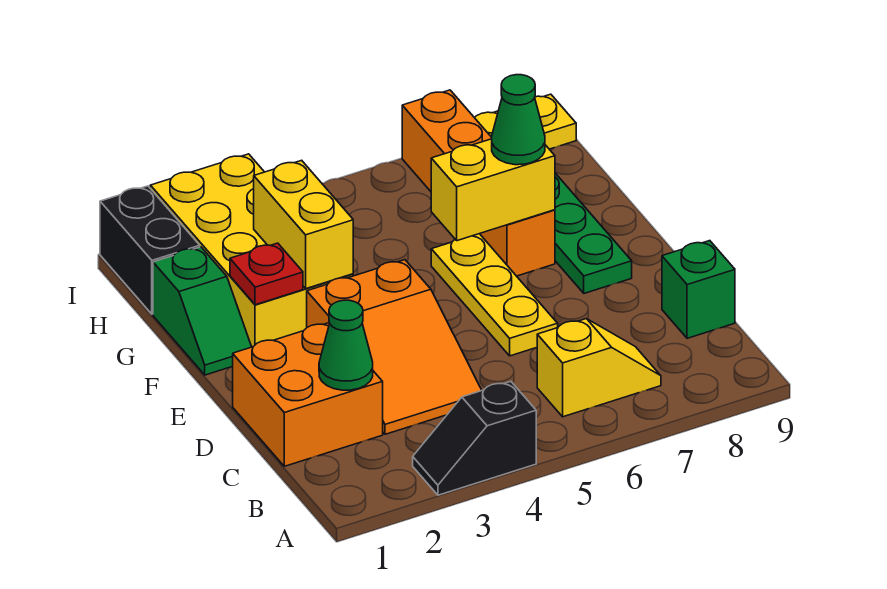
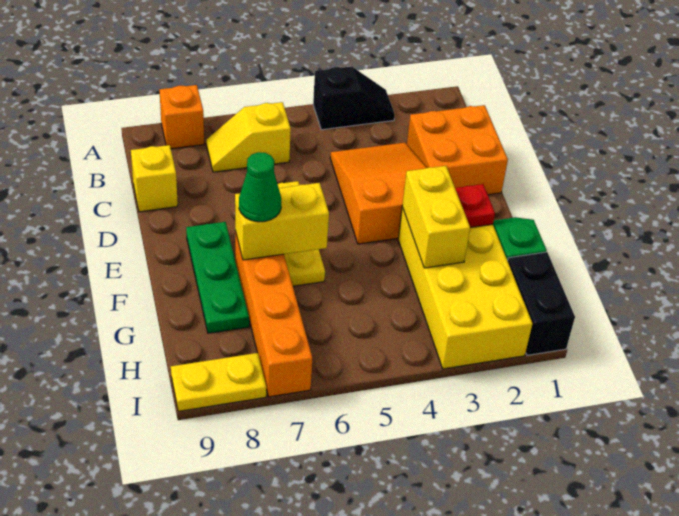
none -> orange 1x1 brick [159,85,204,149]
green 1x1 cone [319,300,373,390] -> none
green 1x1 brick [662,241,735,338] -> yellow 1x1 brick [131,145,178,212]

